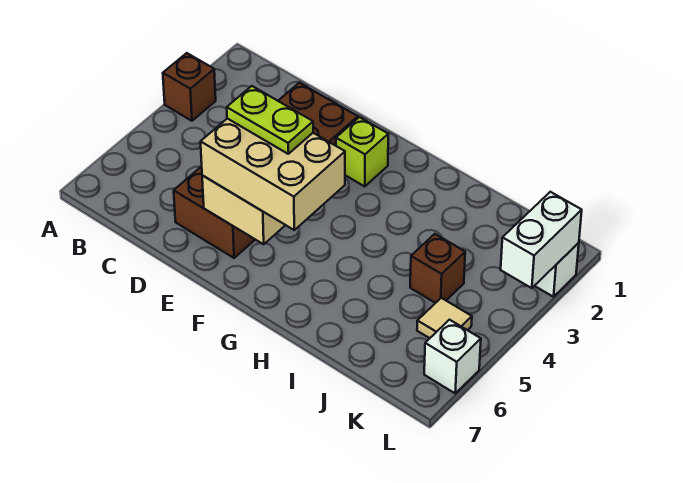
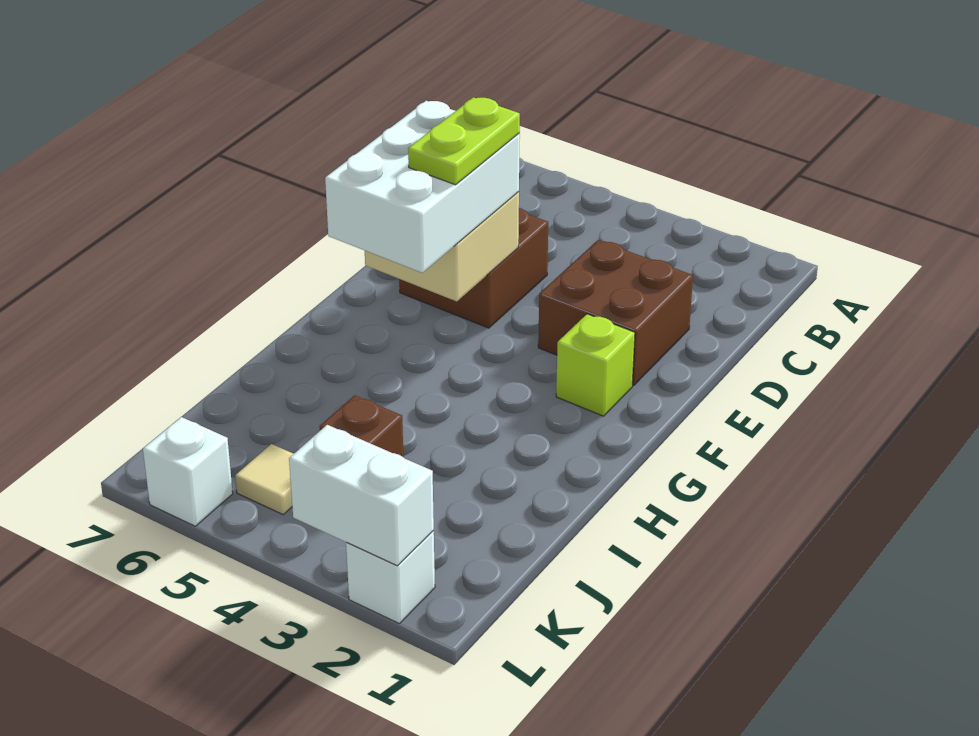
brown 1x1 brick [163,53,216,121] -> none
tan 2x3 brick [201,118,345,230] -> white 2x3 brick [325,101,520,273]

